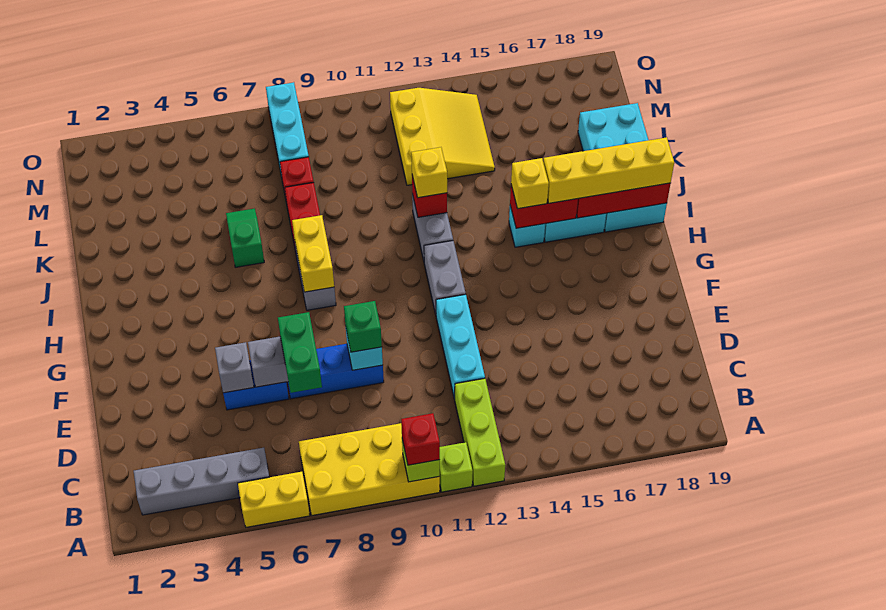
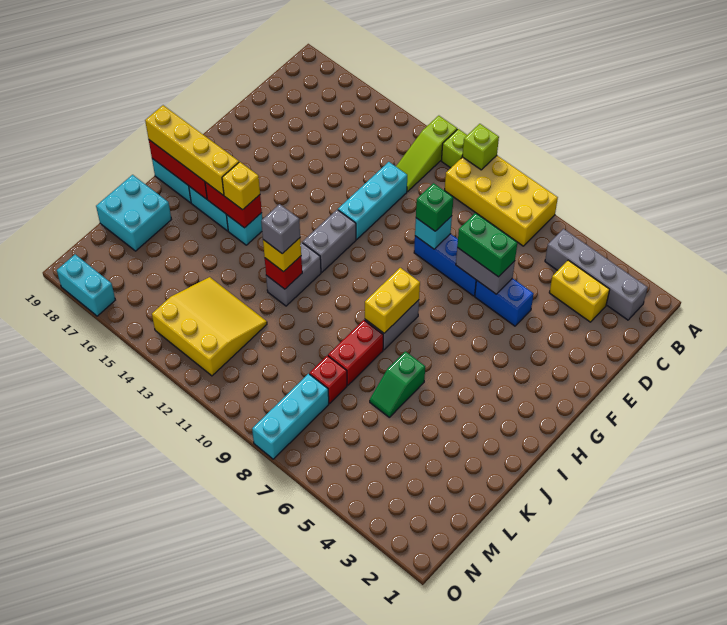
yellow 1x2 brick [238,472,310,527] -> yellow 1x2 brick moved to [549,260,610,322]
red 1x1 brick [401,413,440,465] -> none
lime 1x3 brick [455,378,505,486] -> lime 1x3 slope [396,116,457,192]
green 1x2 brick [278,312,322,393] -> green 1x2 brick turned to [457,213,517,277]
grey 1x1 brick [215,342,254,393] -> grey 1x1 brick moved to [261,204,300,254]
yellow 3x3 slope [390,88,495,185] -> yellow 3x3 slope turned to [152,277,267,376]
none -> cyan 1x2 brick [57,254,115,316]

